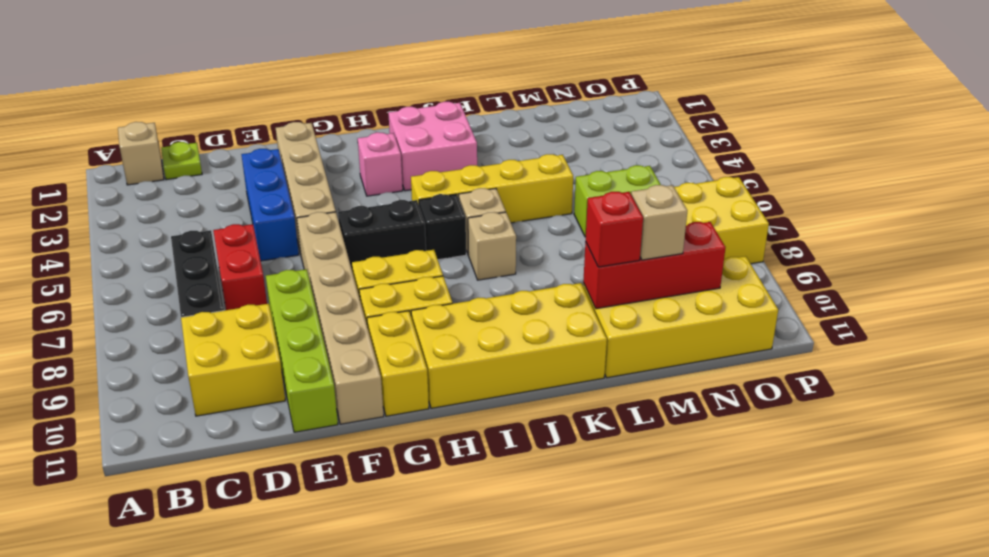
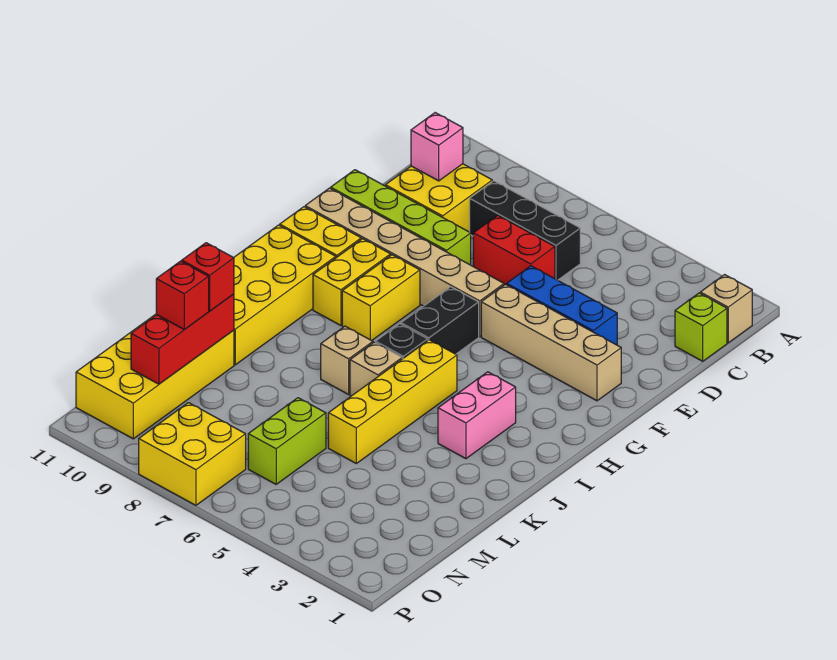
lime 1x1 plate [161,142,202,180] -> lime 1x1 brick [675,293,727,361]
pink 1x1 brick [358,132,403,196] -> pink 1x1 brick moved to [411,113,463,181]
pink 2x2 brick [388,102,477,191] -> pink 1x2 brick [438,372,516,459]
tan 1x1 brick [631,185,687,260] -> red 1x1 brick [156,261,209,330]

